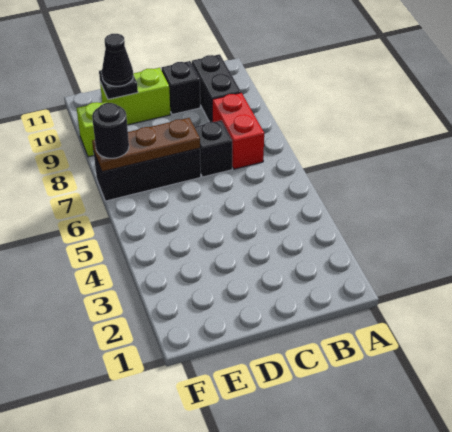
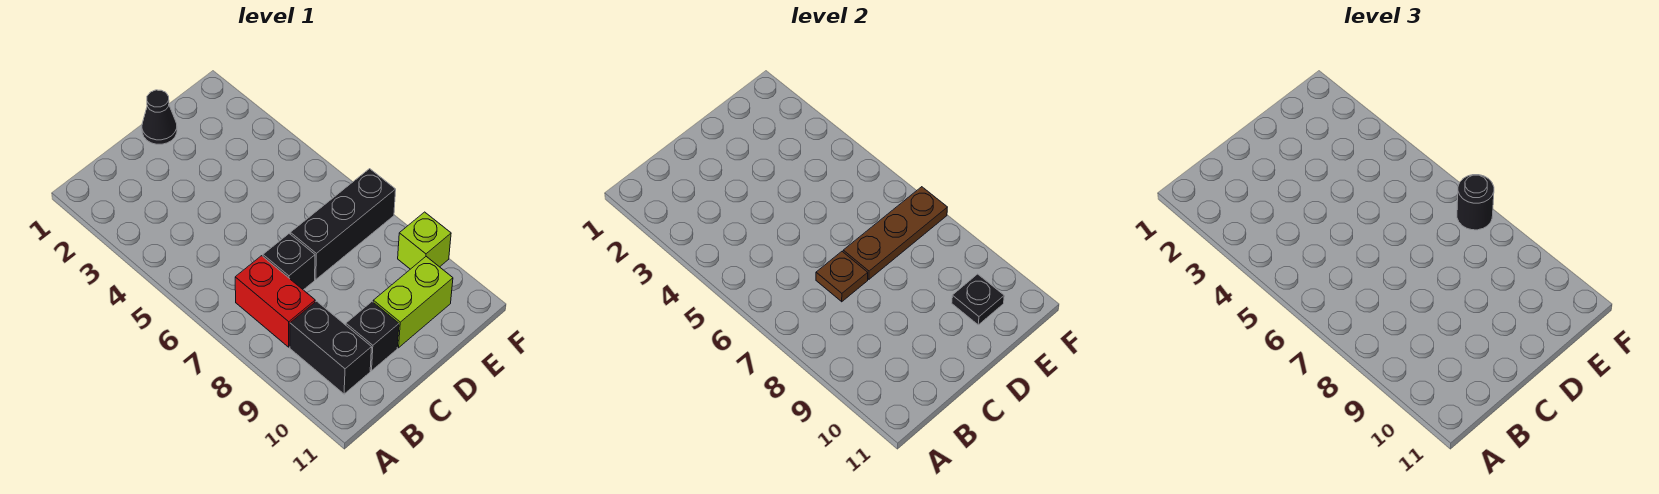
none -> brown 1x1 plate [816,252,868,302]
black 1x1 cone [102,34,133,86] -> black 1x1 cone moved to [142,90,177,144]

